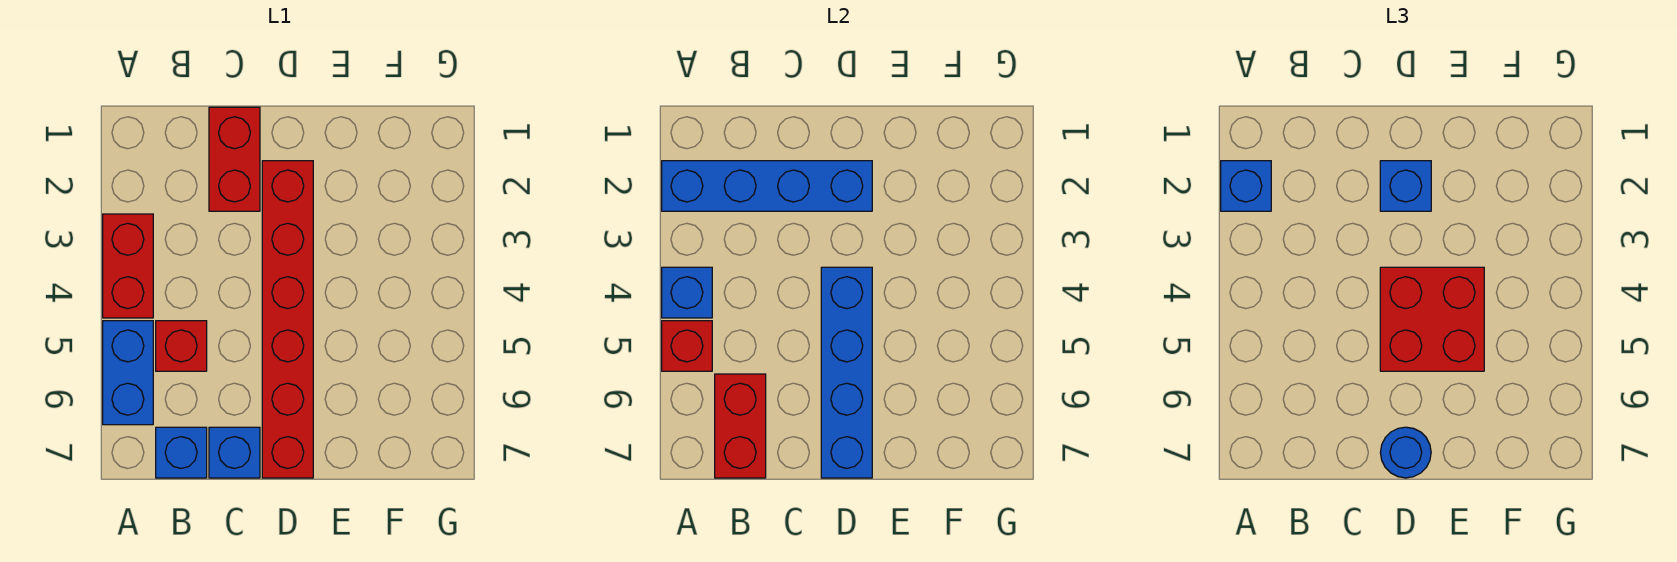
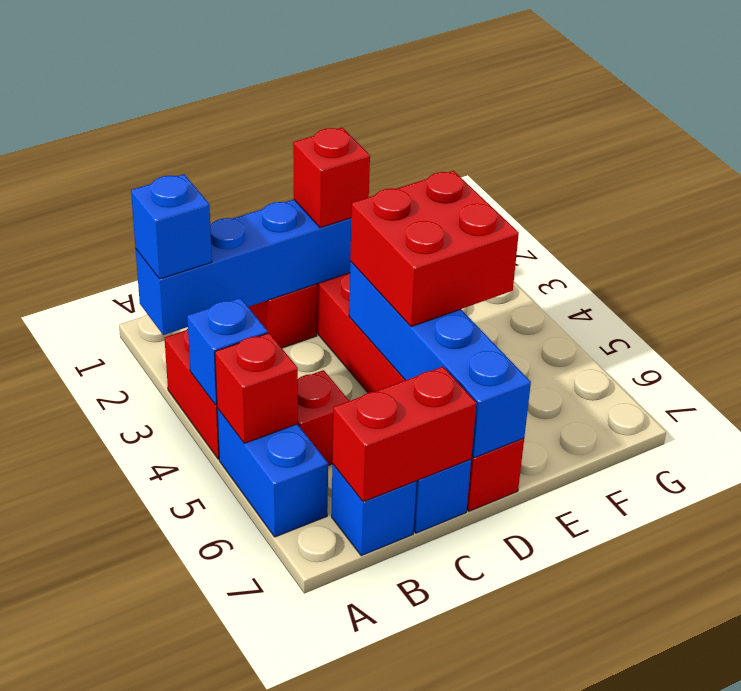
red 1x2 brick [715,374,766,478] -> red 1x2 brick turned to [332,367,476,502]
blue 1x1 brick [1380,161,1431,211] -> red 1x1 brick [293,128,370,228]
blue 1x1 round brick [1380,427,1431,478] -> none

